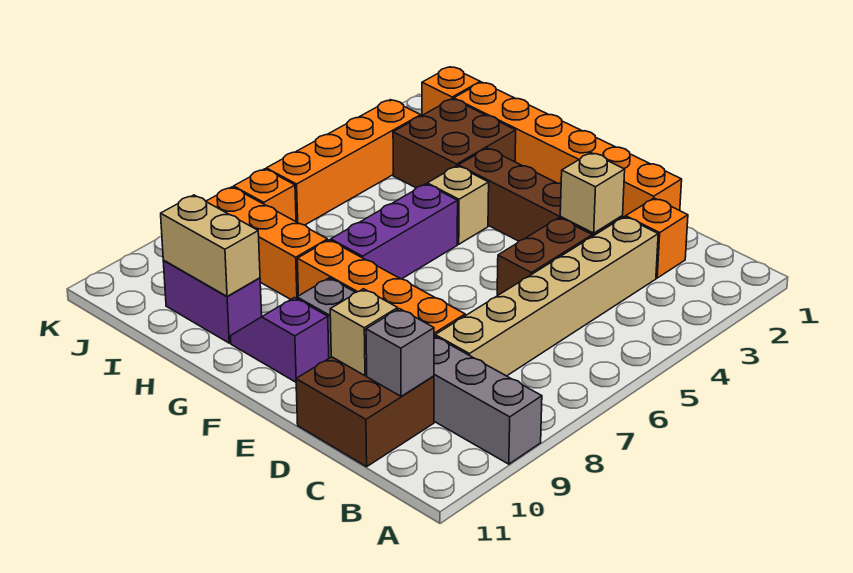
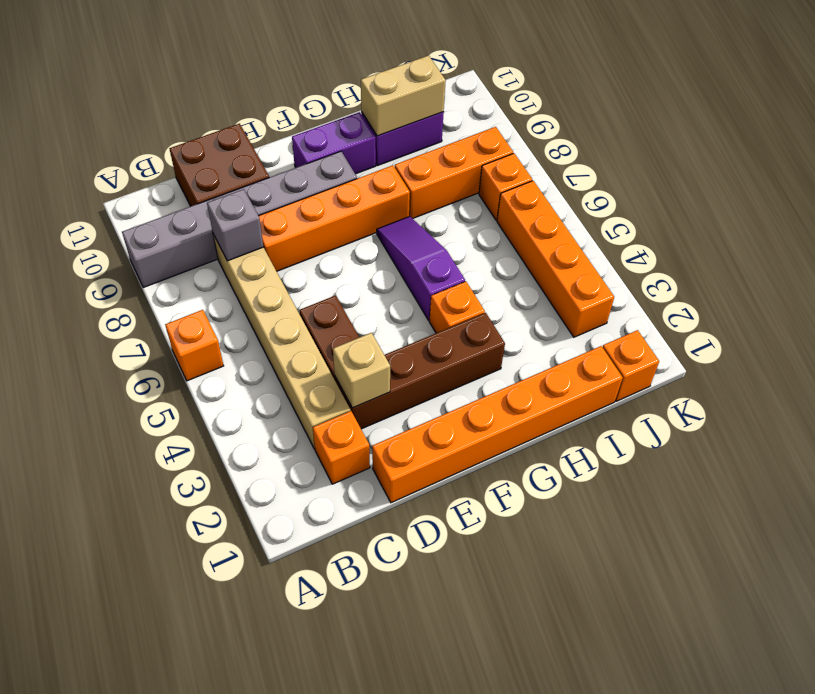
none -> orange 1x1 brick [165,310,224,381]
grey 1x1 brick [366,309,434,396] -> grey 1x1 brick moved to [207,189,263,261]
tan 1x1 brick [330,289,398,376] -> none
purple 1x2 slope [231,298,329,382] -> purple 1x2 brick [292,112,376,174]
tan 1x1 brick [427,166,489,244] -> orange 1x1 brick [429,282,485,333]
purple 1x3 brick [331,184,458,279] -> purple 1x3 slope [377,216,465,320]
brown 2x2 brick [393,99,516,188] -> none

